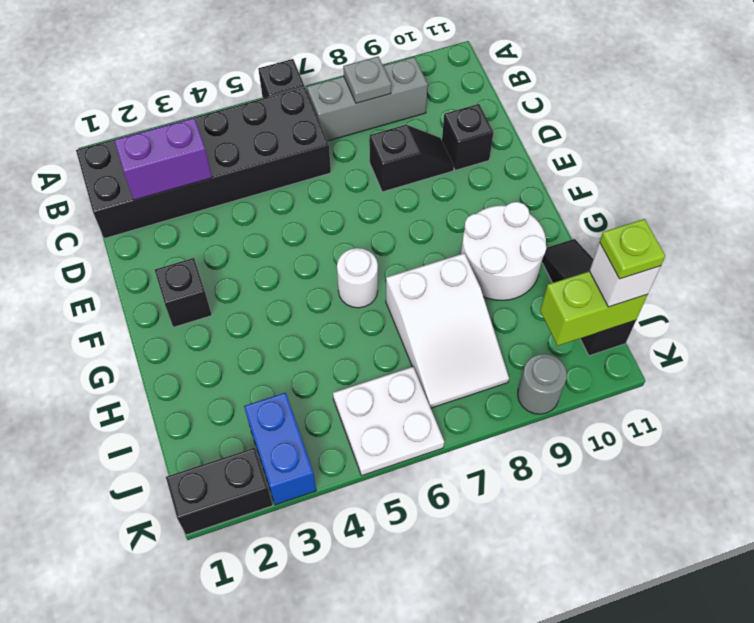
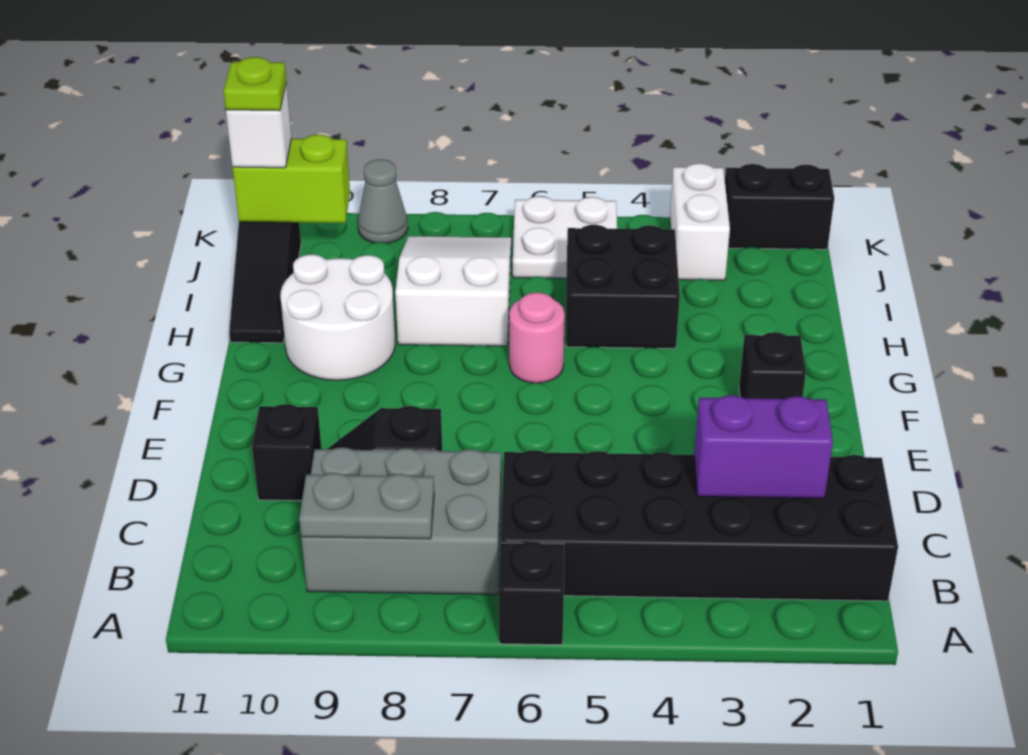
grey 1x3 brick [307,57,428,141] -> grey 2x3 brick [301,447,501,595]
grey 1x1 plate [343,56,391,103] -> grey 1x2 plate [299,473,434,539]
white 1x1 round brick [337,248,378,308] -> pink 1x1 round brick [509,292,565,383]
none -> black 2x2 brick [566,225,680,348]
blue 1x2 brick [244,393,316,505] -> white 1x2 brick [670,163,730,280]
grey 1x1 round brick [518,354,567,414] -> grey 1x1 cone [358,159,408,243]

